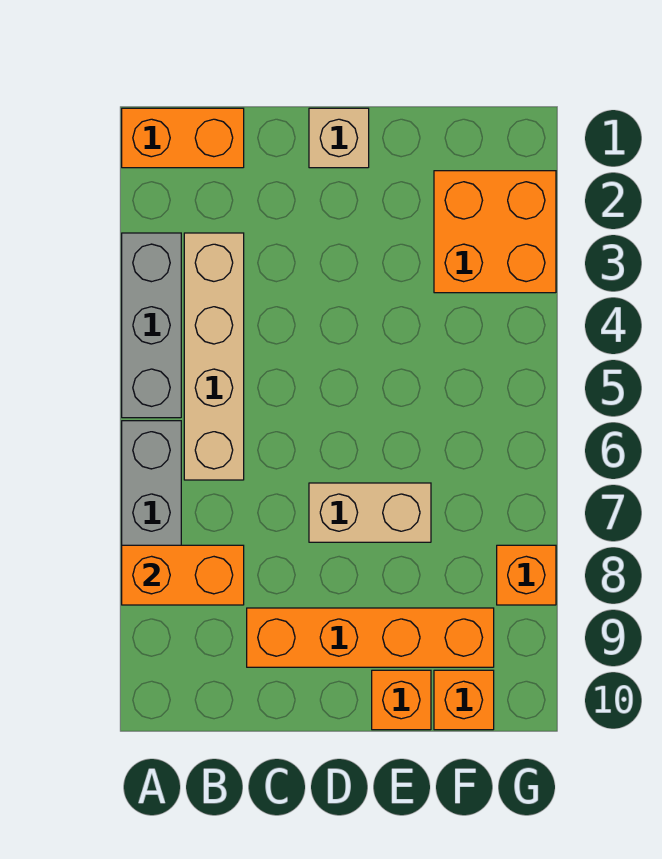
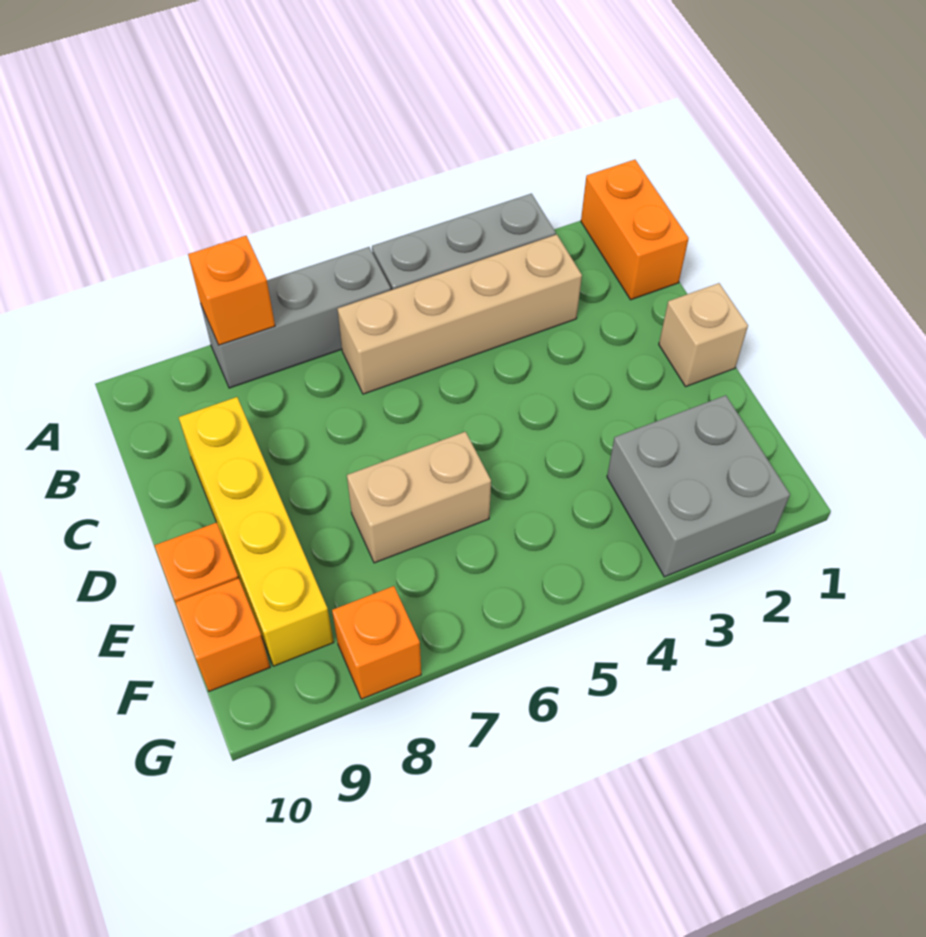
orange 1x2 brick [122,545,244,605] -> orange 1x1 brick [188,236,275,345]
orange 1x4 brick [247,608,494,667] -> yellow 1x4 brick [179,397,334,666]
tan 1x2 brick [309,483,431,542] -> tan 1x2 brick turned to [347,432,491,563]
orange 2x2 brick [434,171,556,293] -> grey 2x2 brick [607,395,790,577]

